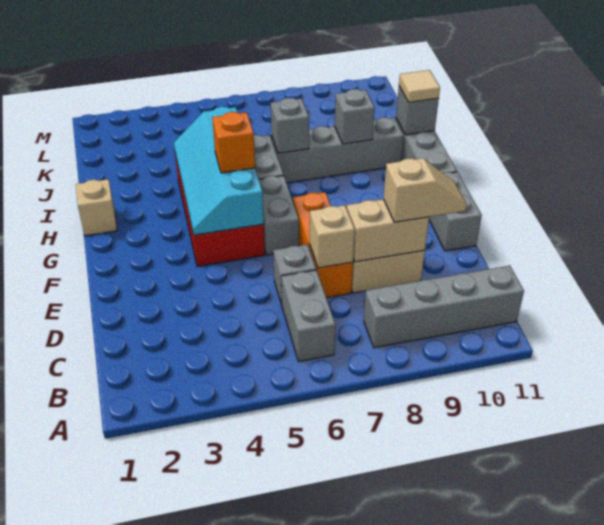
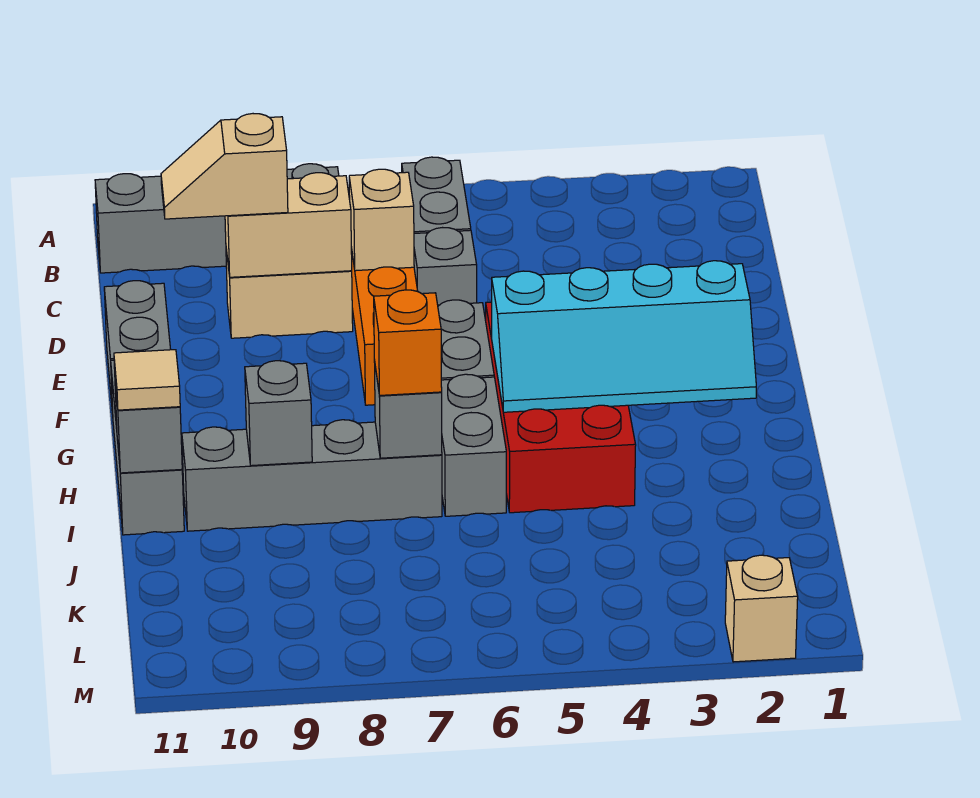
cyan 2x4 slope [174,107,264,235] -> cyan 2x4 slope turned to [492,261,756,412]
orange 1x1 brick [212,112,255,173] -> orange 1x1 brick moved to [374,290,442,396]
tan 1x1 brick [76,179,117,236] -> tan 1x1 brick moved to [725,555,798,662]

